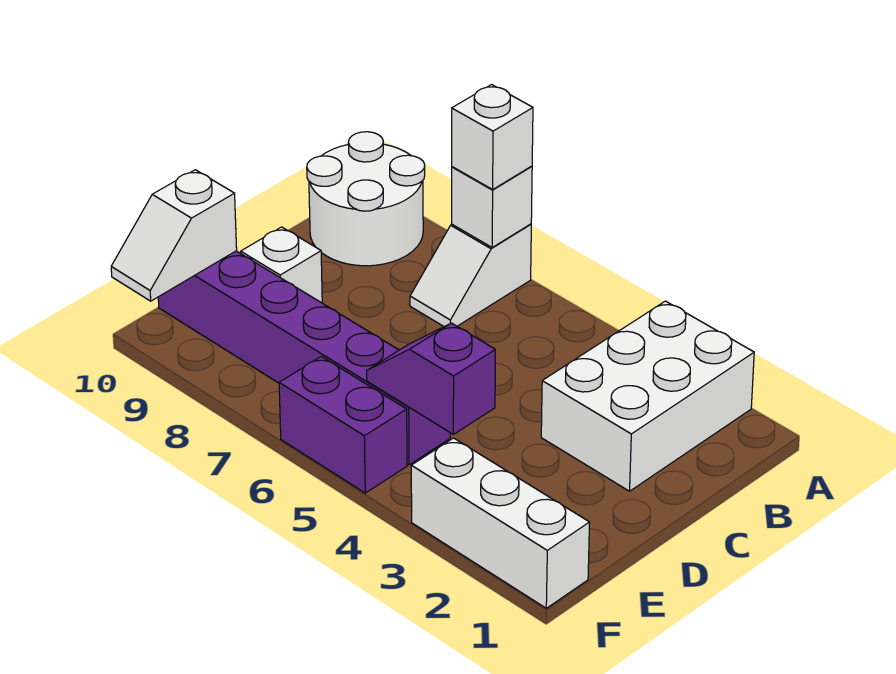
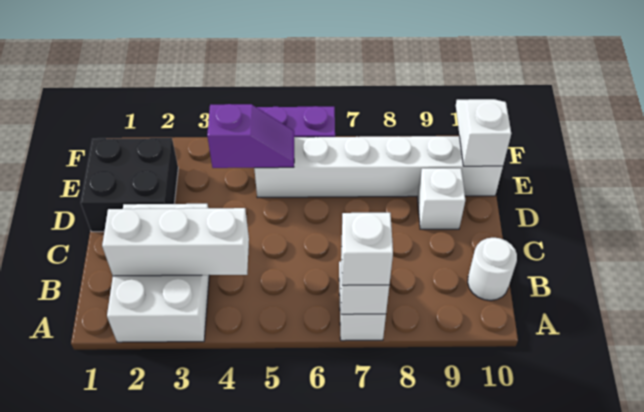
white 2x2 round brick [307,132,425,266] -> white 1x1 round brick [468,238,517,301]
none -> black 2x2 brick [81,138,178,232]
purple 1x6 brick [158,251,450,465] -> white 1x6 brick [254,136,503,198]
white 1x3 brick [411,438,590,608] -> white 1x3 brick moved to [102,208,249,276]

